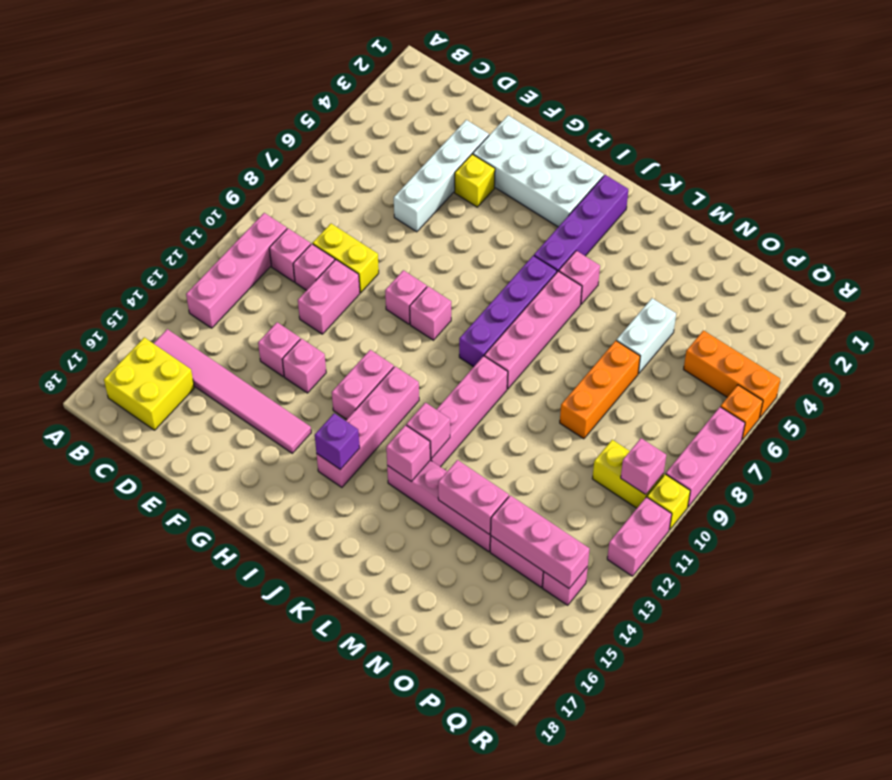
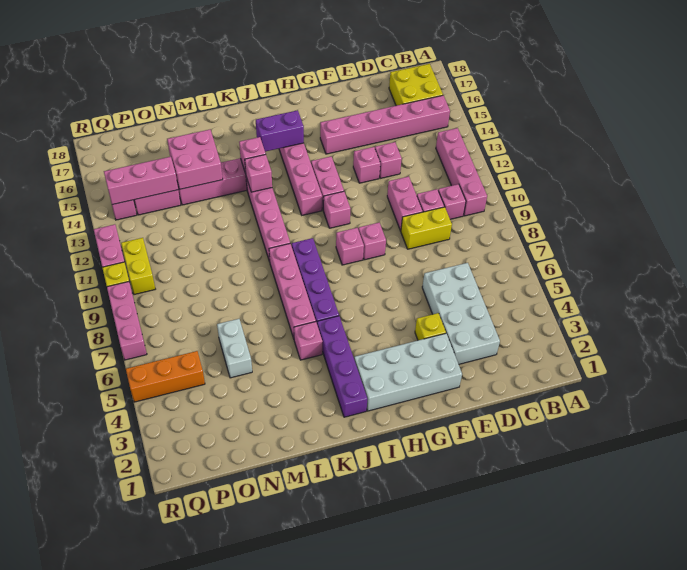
pink 1x6 tile [153,329,311,453] -> pink 1x6 brick [320,95,450,154]
white 1x4 brick [394,120,489,232] -> white 2x4 brick [422,263,500,364]
purple 1x1 brick [315,413,360,470] -> purple 1x2 brick [256,110,304,152]
pink 1x2 brick [438,460,509,534] -> pink 2x2 brick [167,130,223,189]
orange 1x3 brick [560,341,640,439] -> none
yellow 1x2 brick [592,440,664,508] -> yellow 1x2 brick turned to [121,238,155,295]
pink 1x1 brick [621,438,666,495] -> pink 1x1 brick moved to [323,191,351,228]
orange 1x1 brick [721,385,763,440] -> none

